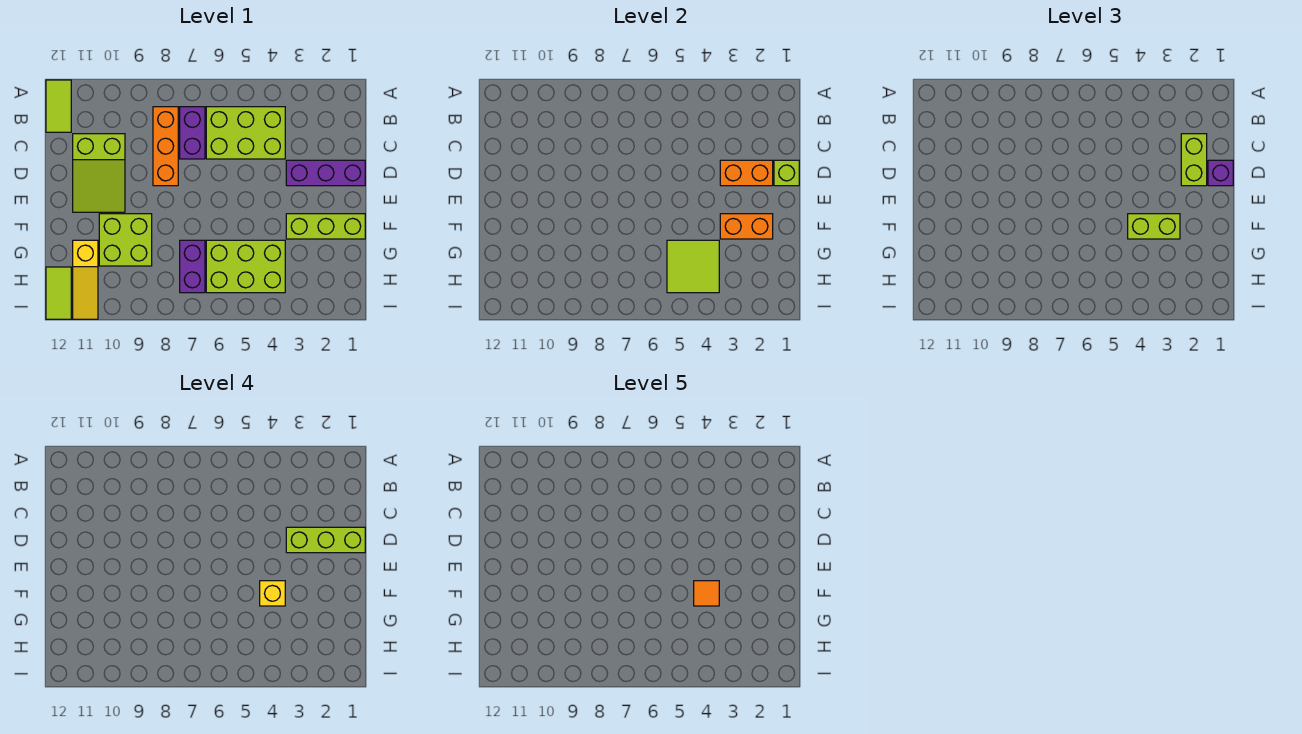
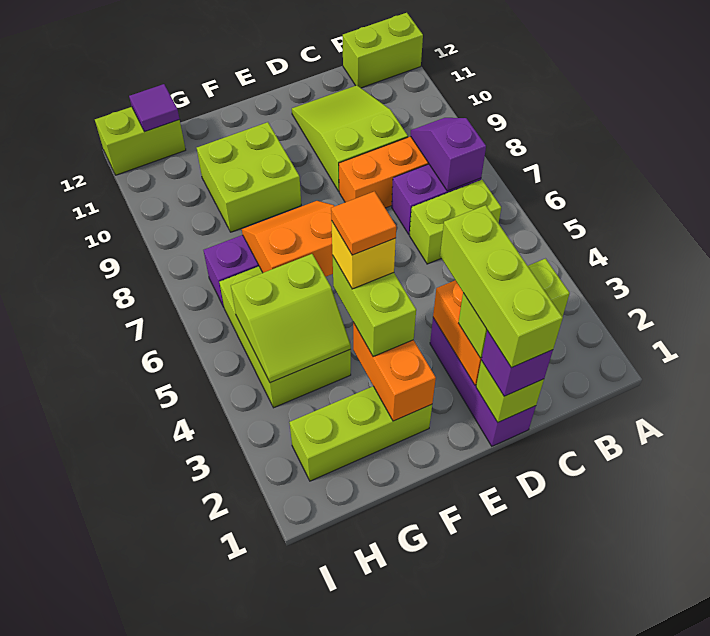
lime 1x2 tile [46,80,71,132] -> lime 1x2 brick [343,13,423,88]
lime 2x3 brick [206,107,285,159] -> lime 1x2 brick [410,180,501,264]
none -> purple 1x2 slope [411,118,486,191]
lime 2x3 slope [73,134,125,212] -> lime 2x3 slope turned to [292,85,408,191]
lime 1x3 brick [286,214,365,239] -> lime 1x3 brick turned to [290,386,432,481]
none -> orange 2x2 slope [242,201,334,277]
lime 2x2 tile [667,240,719,293] -> lime 2x2 slope [231,254,351,383]
yellow 1x3 slope [73,240,98,319] -> none
lime 1x2 tile [46,267,71,319] -> lime 1x2 brick [95,107,186,175]
none -> purple 1x1 tile [129,84,180,132]

